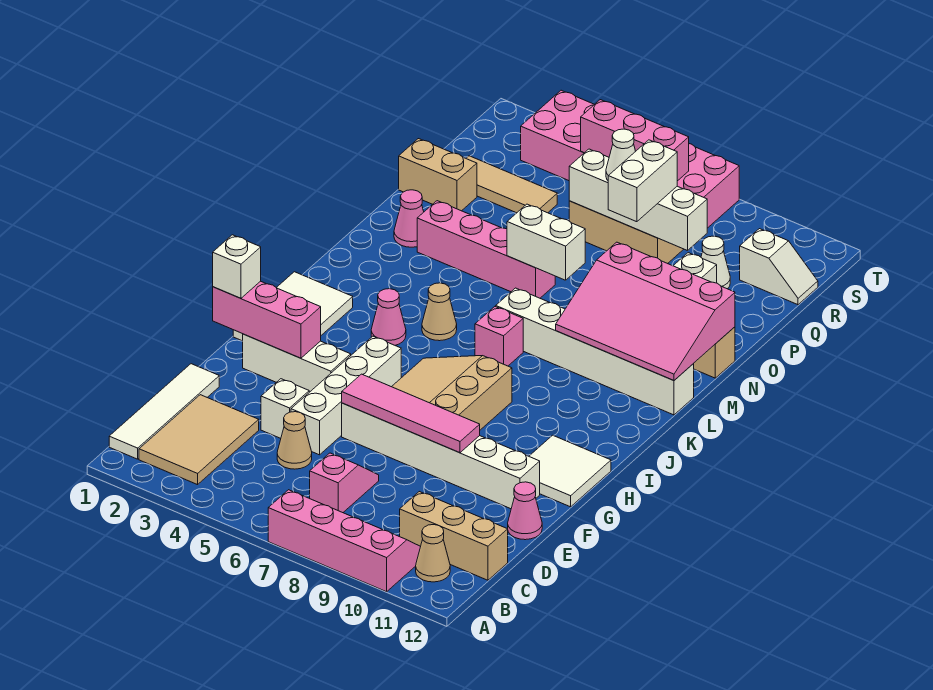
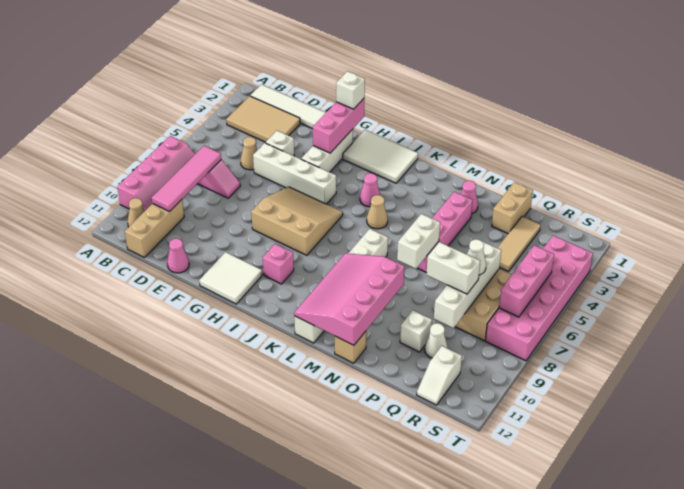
white 1x6 brick [342,403,540,509] -> none
pink 1x4 tile [342,374,480,453] -> pink 1x4 tile moved to [152,146,221,212]
pink 1x1 brick [475,307,523,366] -> pink 1x1 brick moved to [263,244,294,284]

